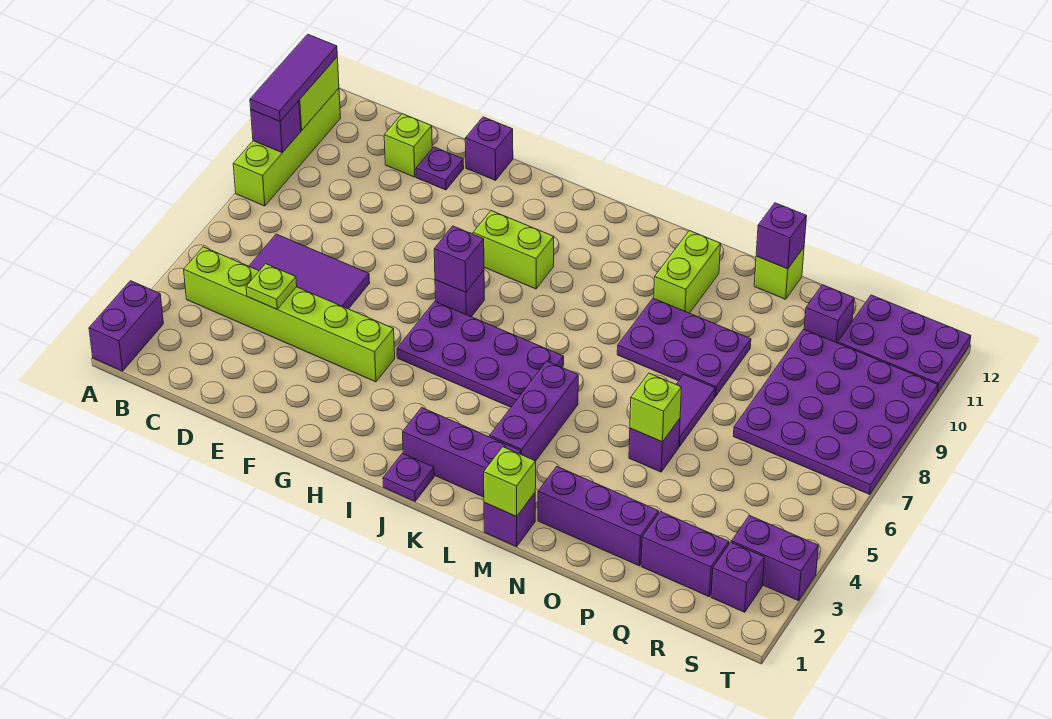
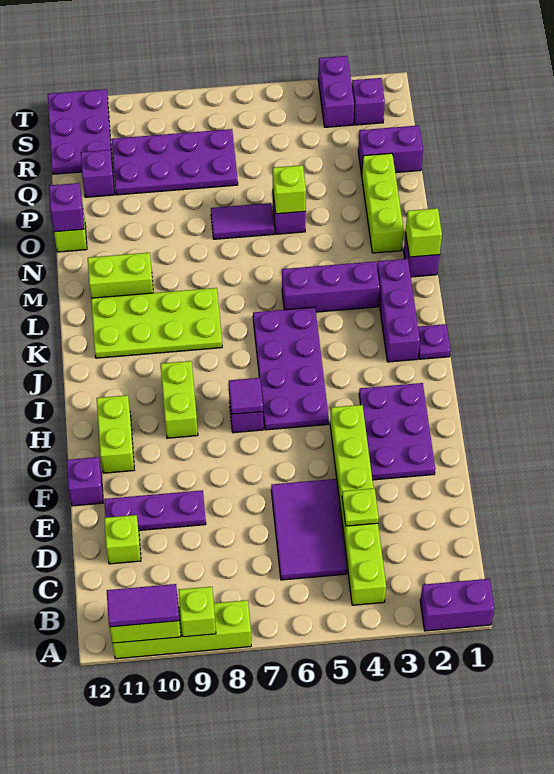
purple 1x1 brick [251,101,301,153] -> lime 1x1 brick [179,587,216,637]
purple 1x3 tile [250,34,337,121] -> purple 1x2 tile [107,584,179,627]
purple 1x1 plate [416,147,464,190] -> purple 1x3 plate [104,490,206,530]
none -> lime 1x2 brick [97,395,134,473]
purple 1x1 brick [434,226,484,292] -> purple 1x1 tile [229,378,263,414]
none -> lime 2x4 plate [91,288,222,358]
purple 2x3 plate [617,298,751,396] -> purple 2x3 plate moved to [359,383,435,480]
purple 1x3 brick [538,467,659,566] -> lime 1x3 brick [362,153,404,253]
purple 1x2 brick [641,512,729,596] -> purple 1x2 brick turned to [358,125,423,175]
purple 4x4 plate [734,329,938,494] -> purple 2x4 plate [112,129,238,195]

